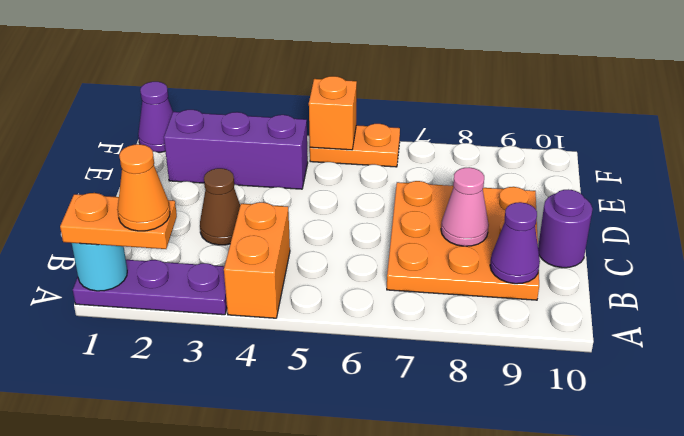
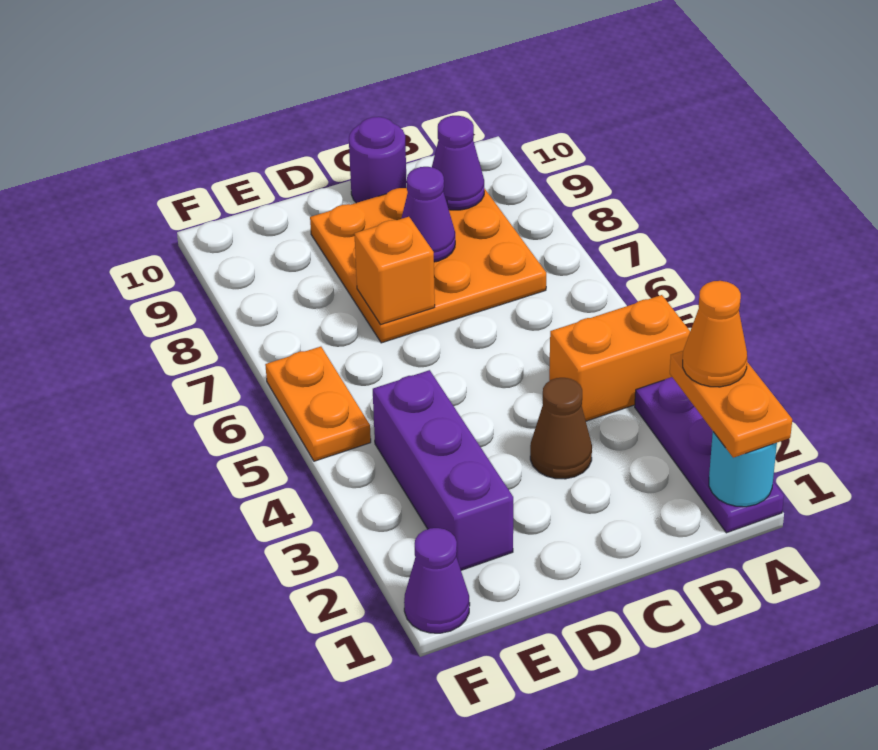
pink 1x1 cone [441,167,489,246] -> purple 1x1 cone [401,167,455,262]
orange 1x1 brick [309,76,357,150] -> orange 1x1 brick moved to [354,217,435,325]

